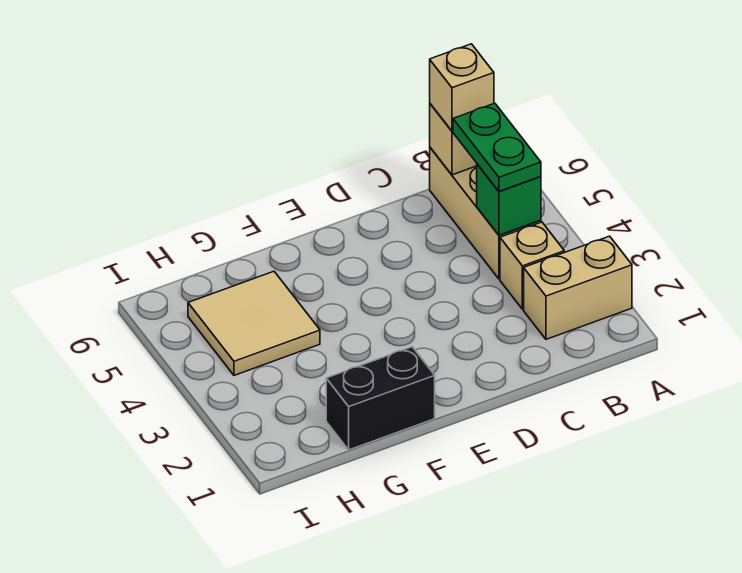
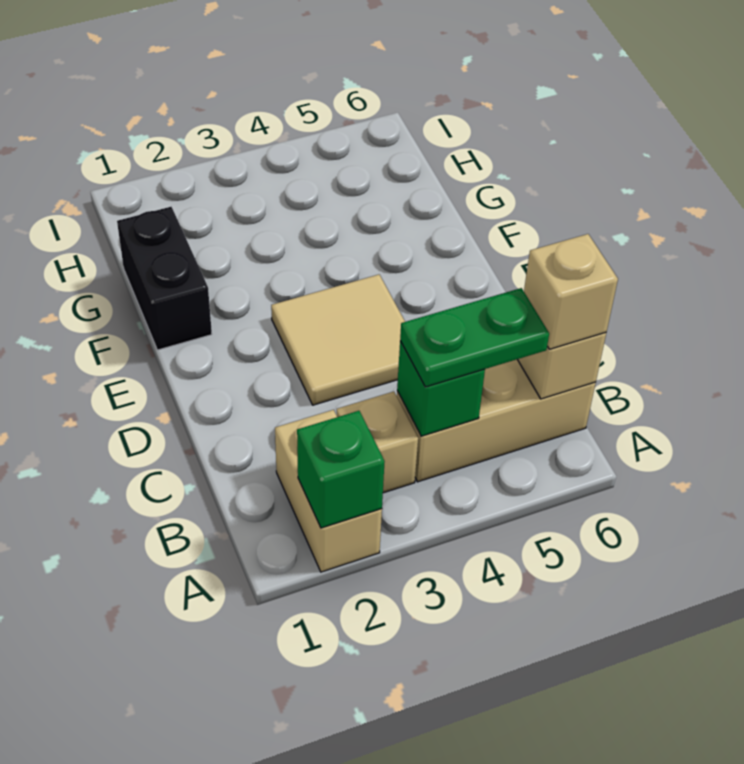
none -> green 1x1 brick [297,411,385,528]
tan 2x2 tile [188,271,320,375] -> tan 2x2 tile moved to [271,275,405,405]

